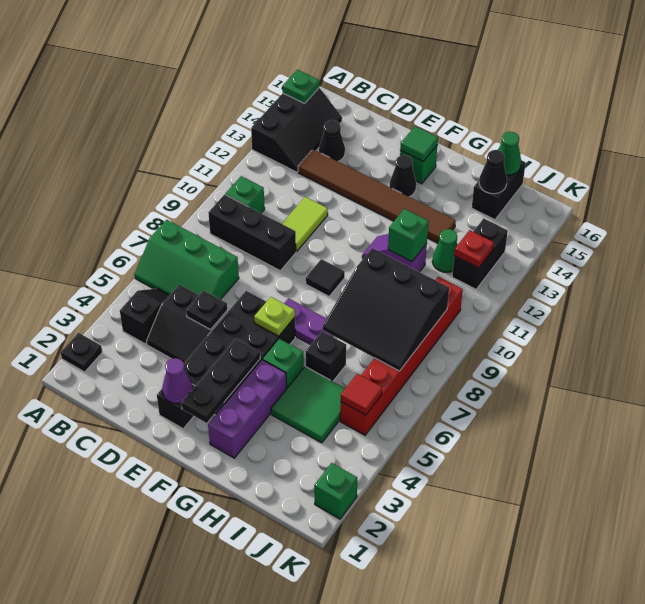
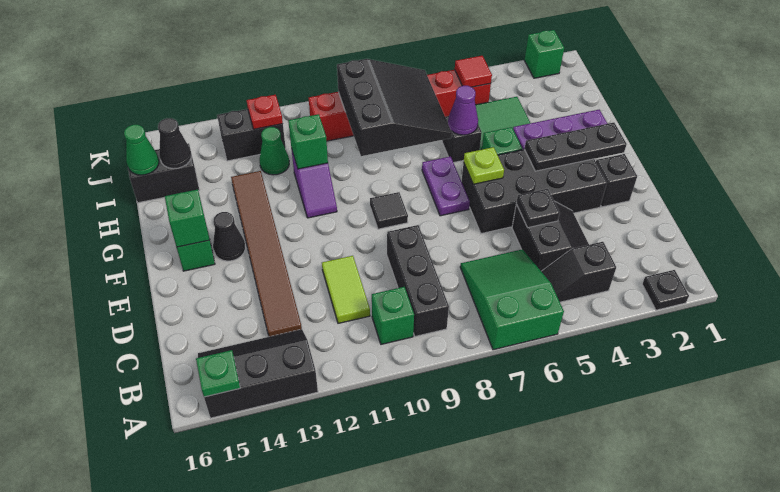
green 2x3 slope [135,220,239,300] -> green 2x3 slope turned to [460,249,564,350]
black 1x1 cone [319,120,345,161] -> none
lime 1x2 tile [282,197,328,252] -> lime 1x2 tile turned to [322,256,370,323]
purple 1x1 cone [162,358,192,404] -> purple 1x1 cone moved to [448,86,478,135]
green 1x1 tile [400,126,438,161] -> green 1x1 brick [165,190,209,247]

